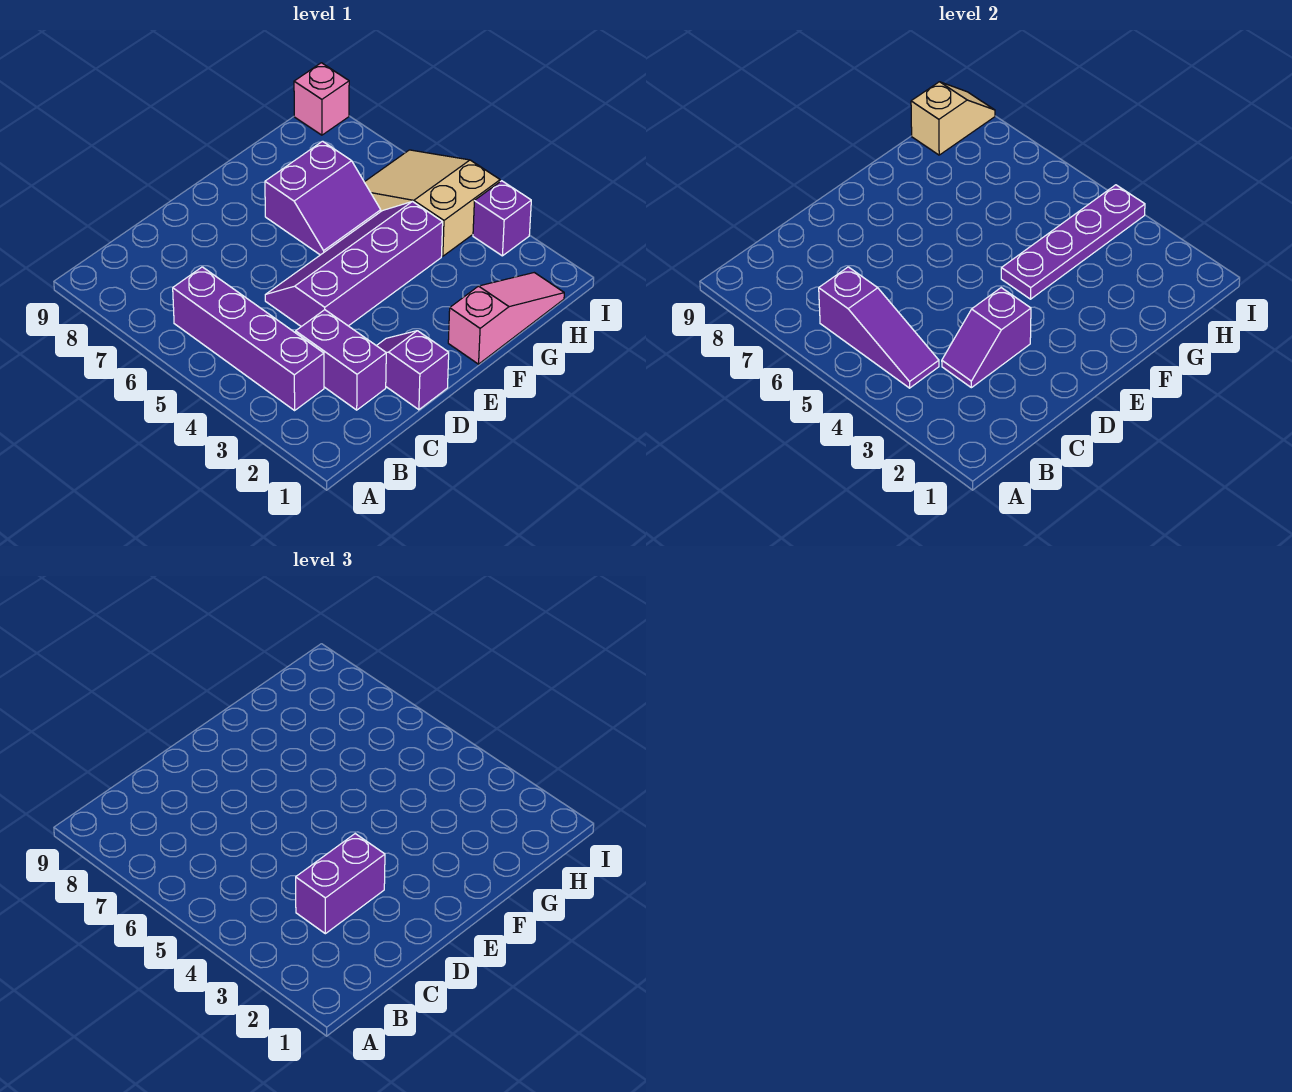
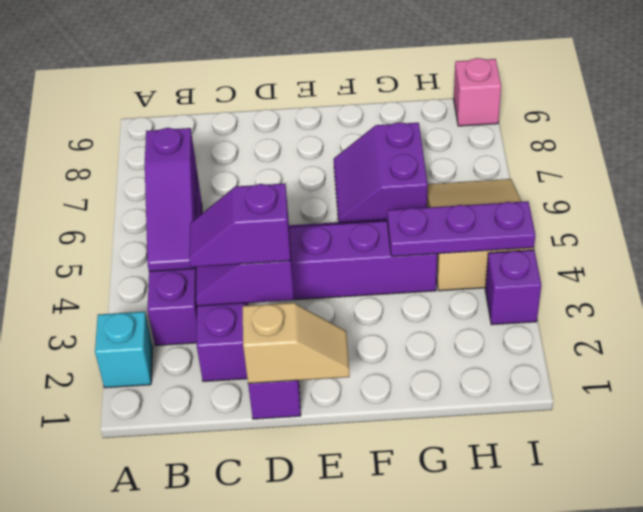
none -> cyan 1x1 brick [95,312,153,388]
purple 1x2 brick [296,834,385,934] -> purple 1x2 slope [189,183,291,267]
pink 1x3 slope [448,273,564,364] -> none
purple 1x4 plate [1001,185,1145,299] -> purple 1x3 plate [387,201,535,256]
purple 2x2 slope [265,141,381,255] -> purple 2x2 slope turned to [334,122,428,222]
tan 1x2 slope [911,82,995,155] -> tan 1x2 slope moved to [243,303,350,383]

